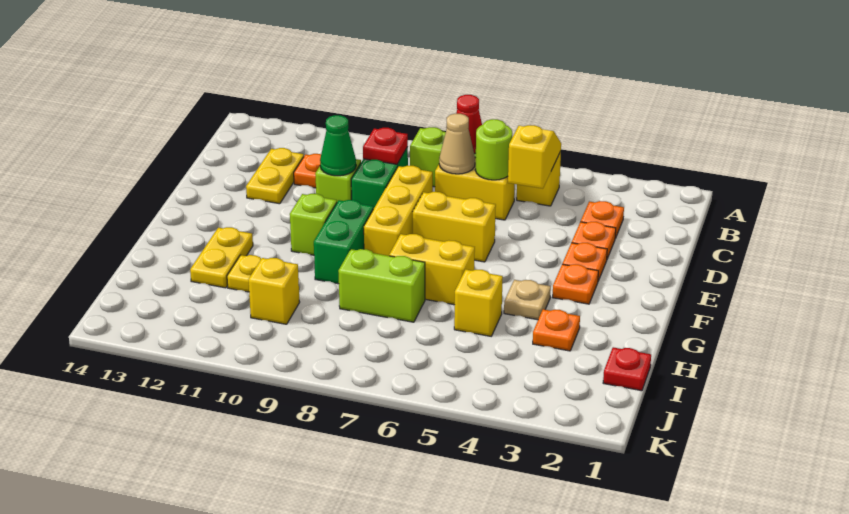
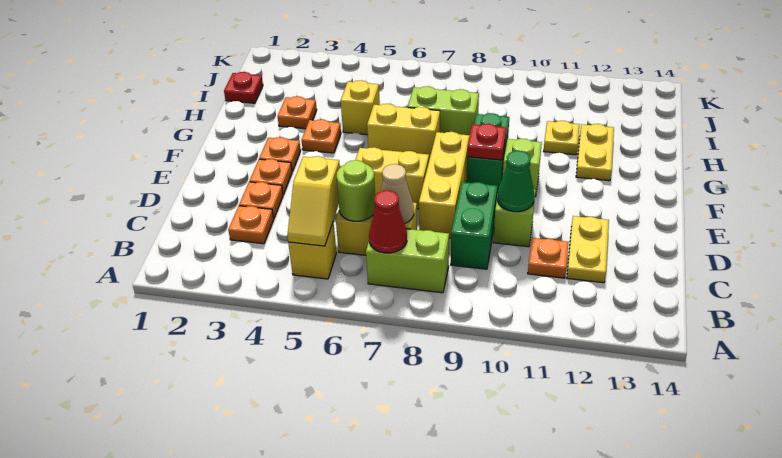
red 1x1 plate [363,128,408,164] -> red 1x1 plate moved to [467,124,506,160]
tan 1x1 plate [504,280,551,320] -> orange 1x1 plate [302,119,341,153]
yellow 1x1 brick [248,258,300,324] -> none

